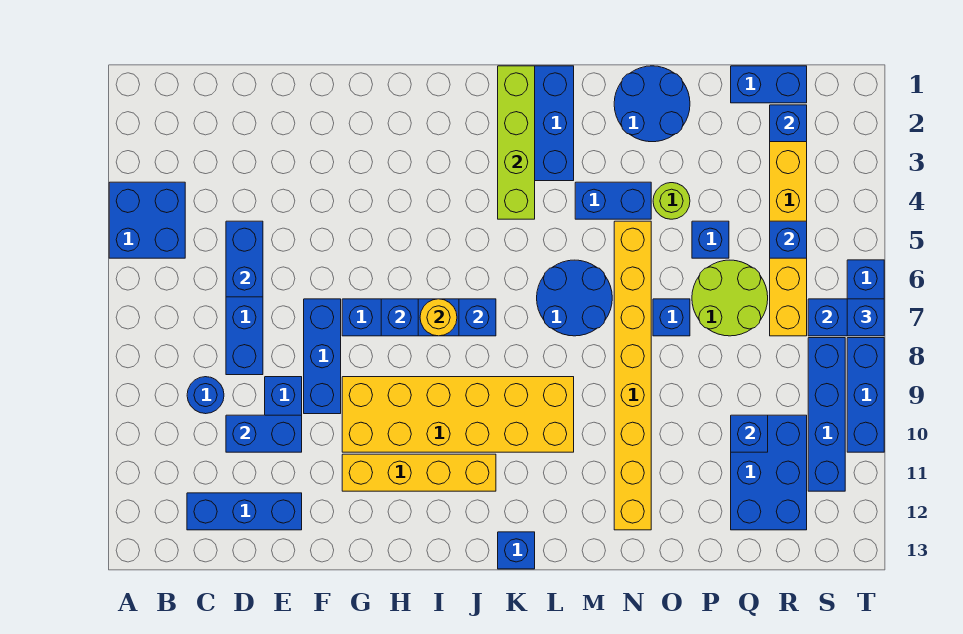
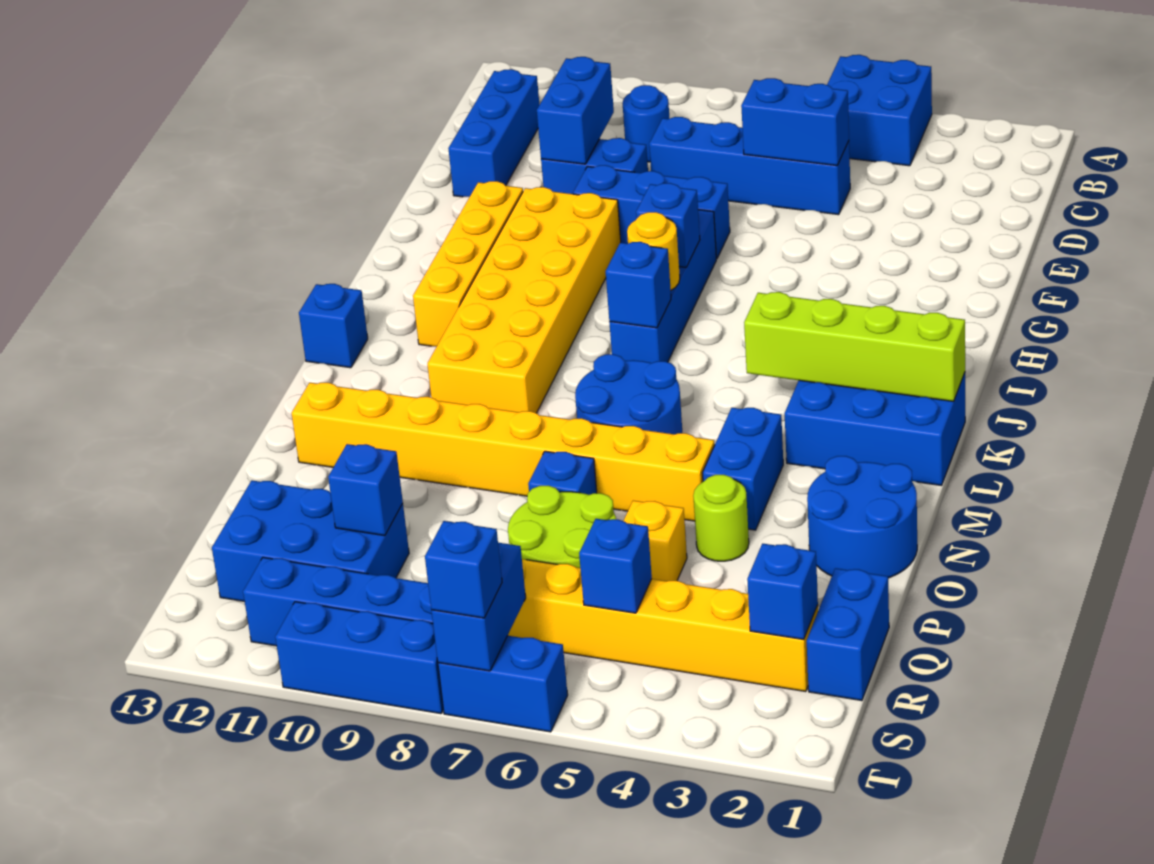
blue 1x1 brick [692,221,729,258] -> yellow 1x1 brick [624,501,687,581]

